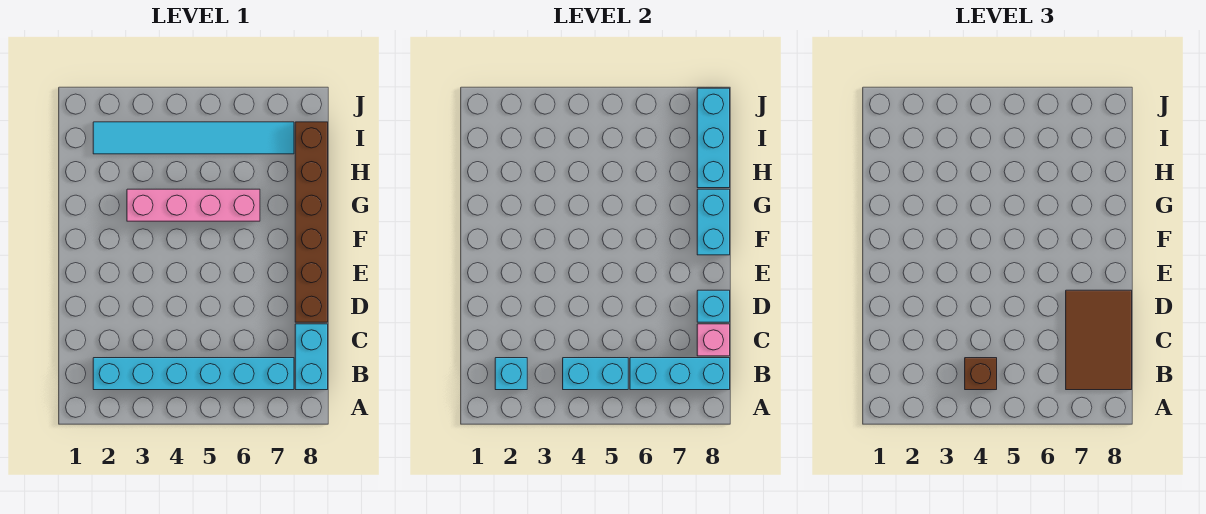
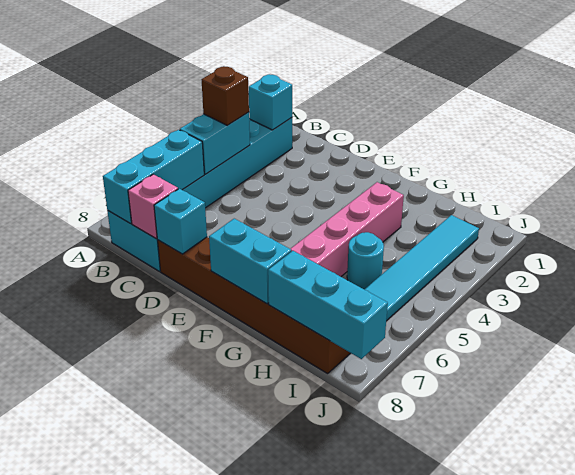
brown 2x3 tile [1066,290,1132,390] -> none
none -> cyan 1x1 round brick [347,232,384,289]

